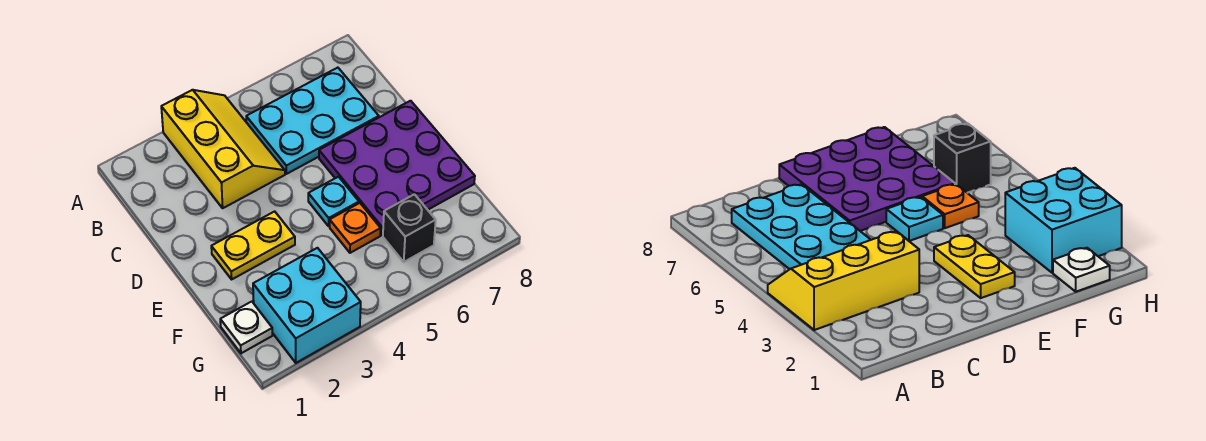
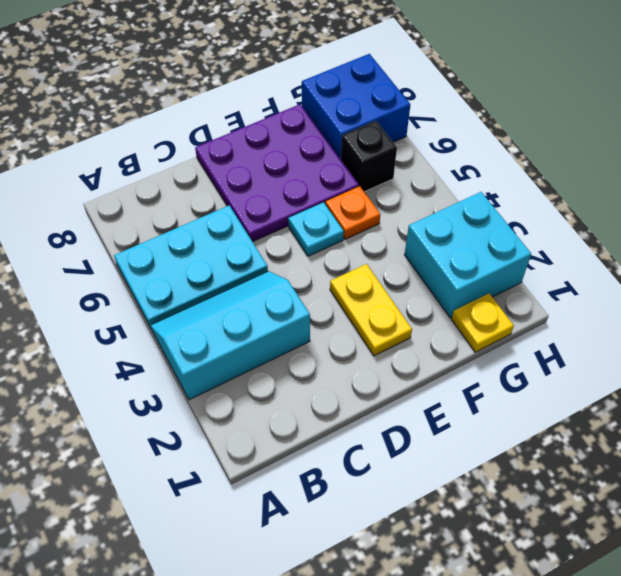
yellow 2x3 slope [161,90,285,208] -> cyan 2x3 slope [151,271,310,400]
cyan 2x3 plate [246,68,379,174] -> cyan 2x3 plate turned to [114,206,268,328]
white 1x1 plate [220,302,273,353] -> yellow 1x1 plate [452,294,514,352]
none -> blue 2x2 brick [302,54,410,159]

